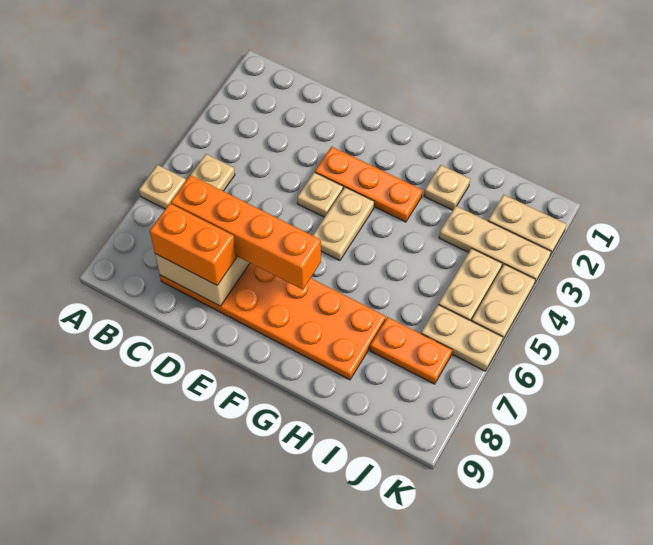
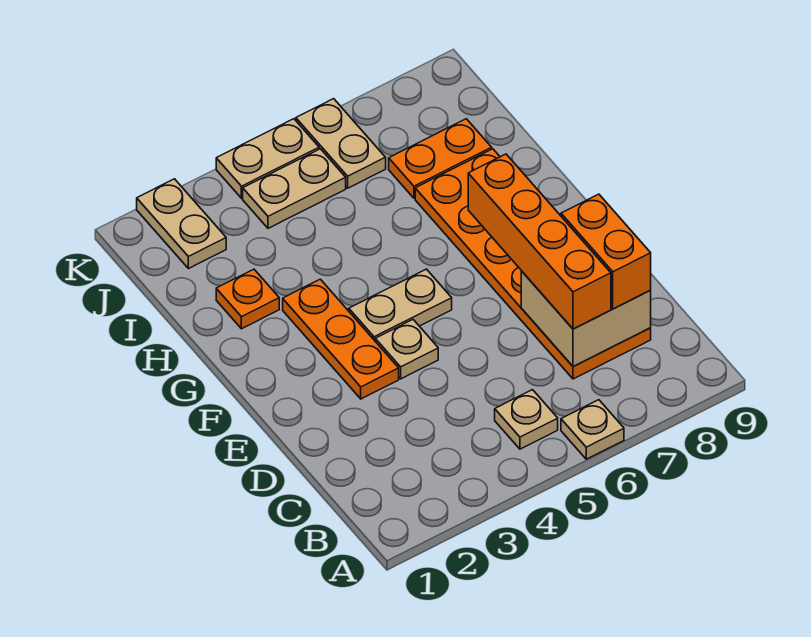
tan 1x1 plate [424,165,470,210] -> orange 1x1 plate [216,269,279,329]
tan 1x3 plate [439,206,551,284] -> none
orange 1x2 plate [370,317,452,384] -> orange 1x2 plate turned to [389,119,492,198]

